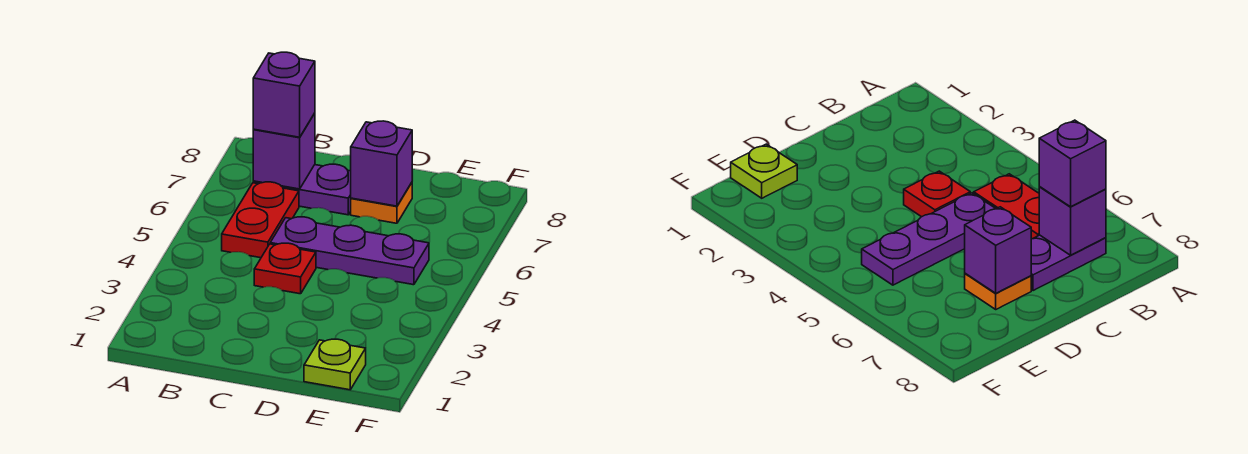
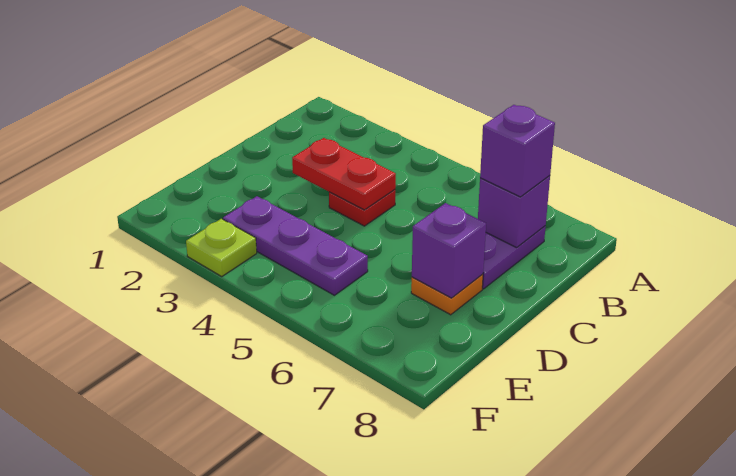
red 1x2 plate [222,182,299,258] -> red 1x2 plate moved to [292,138,396,210]
purple 1x3 plate [270,217,429,285] -> purple 1x3 plate turned to [223,196,368,295]
lime 1x1 plate [304,339,366,390] -> lime 1x1 plate moved to [186,219,257,276]

